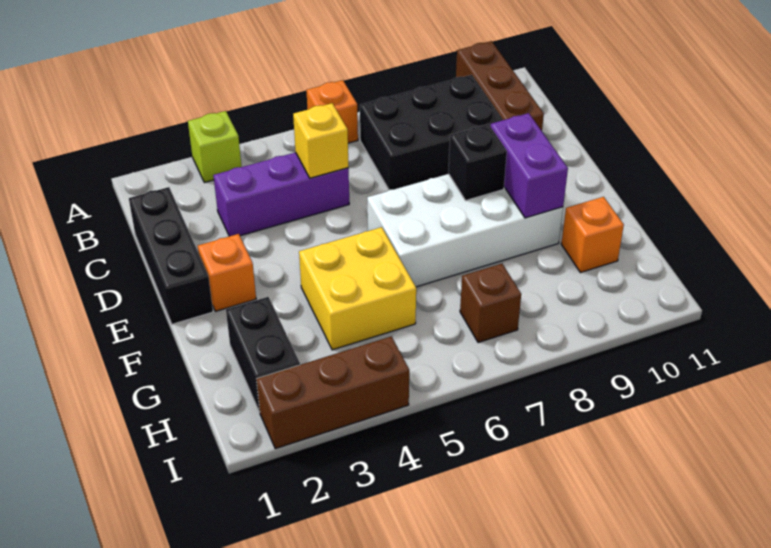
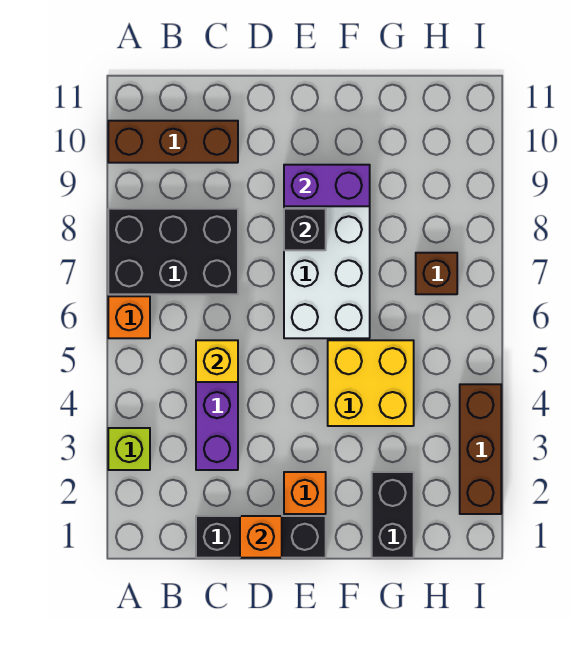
black 2x3 brick [360,75,503,190] -> black 2x3 brick turned to [108,209,238,294]
black 1x2 brick [226,297,300,412] -> black 1x2 brick turned to [372,472,414,558]
orange 1x1 brick [561,197,624,273] -> orange 1x1 brick moved to [240,516,282,558]

